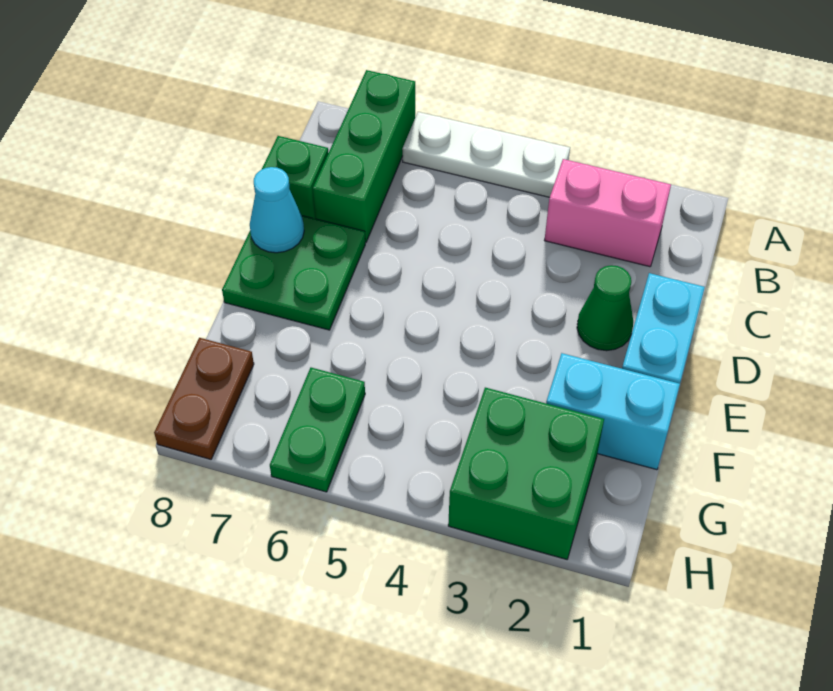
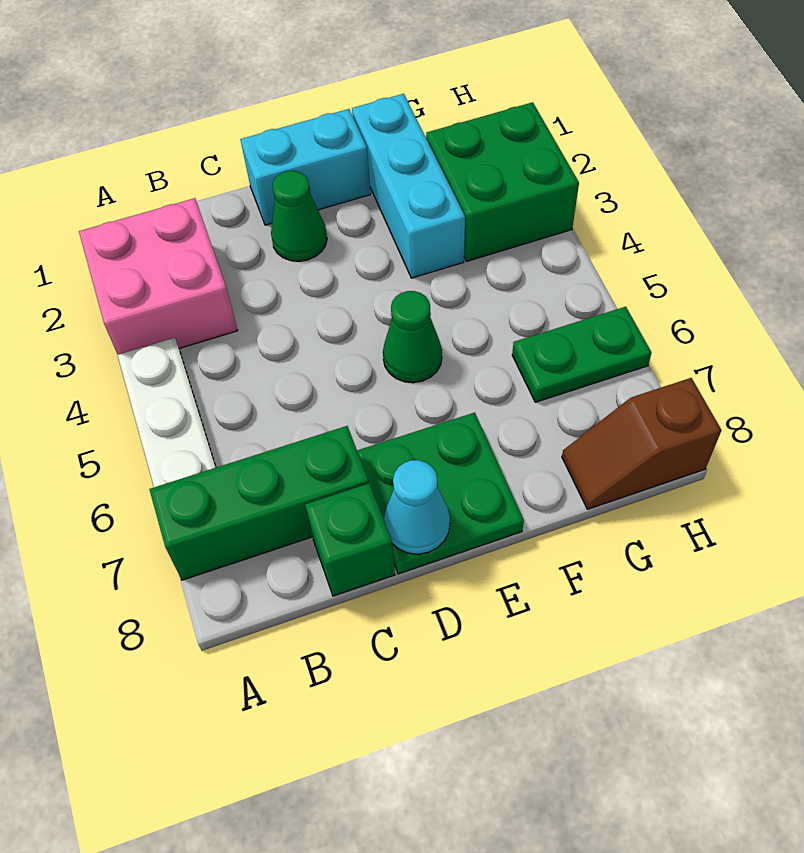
pink 1x2 brick [544,159,671,267] -> pink 2x2 brick [79,198,238,354]
none -> green 1x1 cone [383,291,442,383]
cyan 1x2 brick [546,353,680,470] -> cyan 1x3 brick [352,94,465,278]
brown 1x2 plate [154,338,254,459] -> brown 1x2 slope [562,378,721,509]

